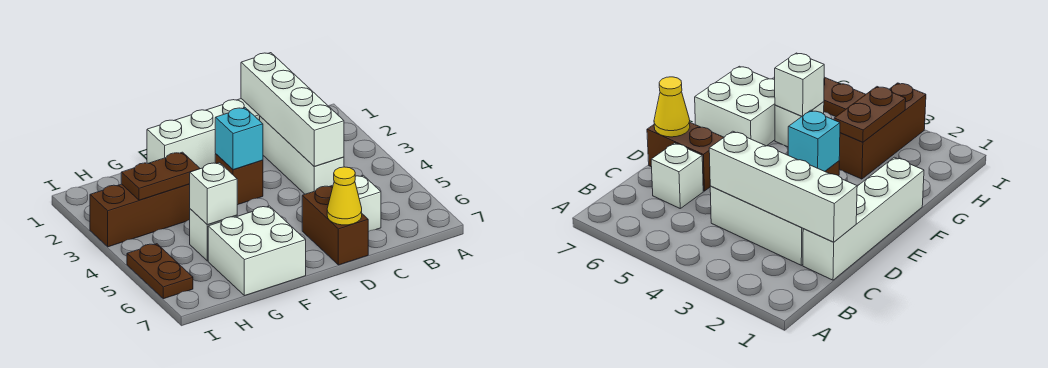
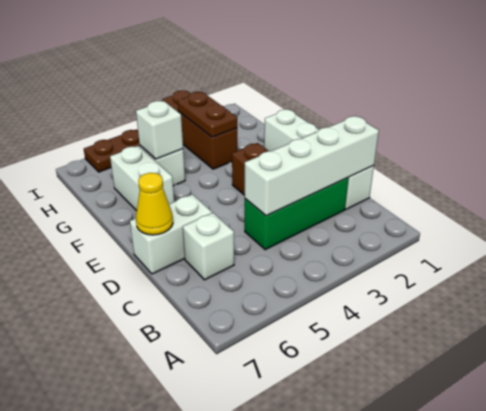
white 1x3 brick [260,116,344,194] -> green 1x3 brick [245,177,349,250]
brown 1x2 brick [302,186,368,265] -> white 1x2 brick [130,194,212,274]
cyan 1x1 brick [215,108,263,170] -> none
white 2x2 brick [208,206,306,296] -> white 1x2 brick [110,146,174,211]

